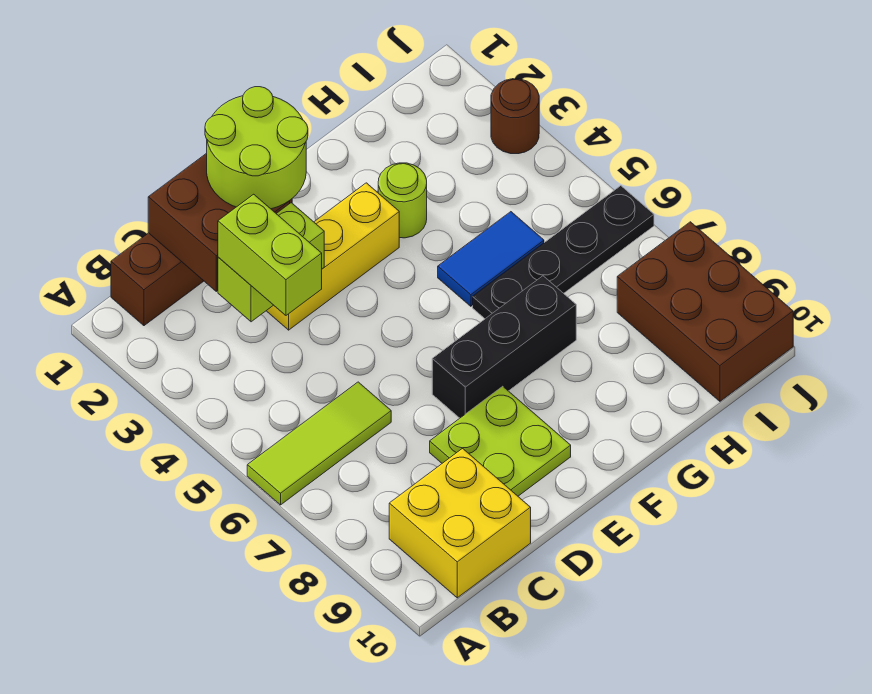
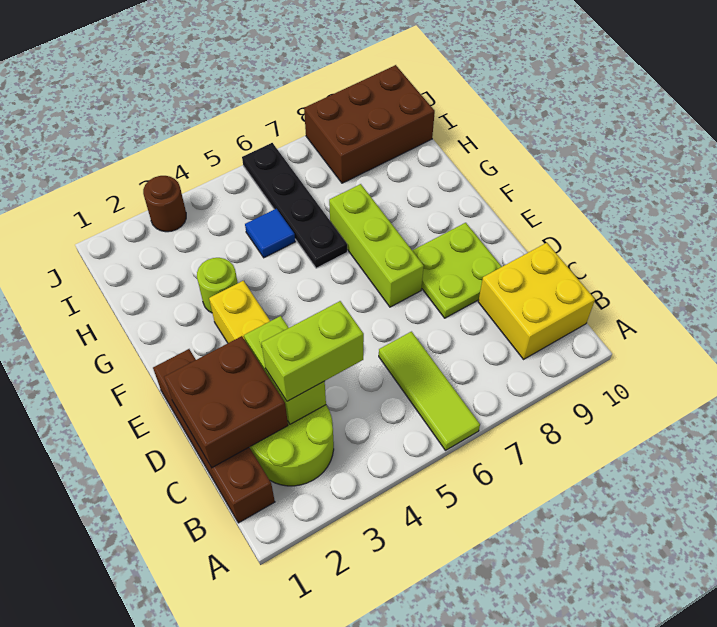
lime 2x2 round brick [205,87,308,209] -> lime 2x2 round brick moved to [250,405,334,486]
black 1x3 brick [432,276,576,418] -> lime 1x3 brick [329,184,424,307]
blue 1x2 tile [438,212,544,306] -> blue 1x1 tile [245,209,295,258]

